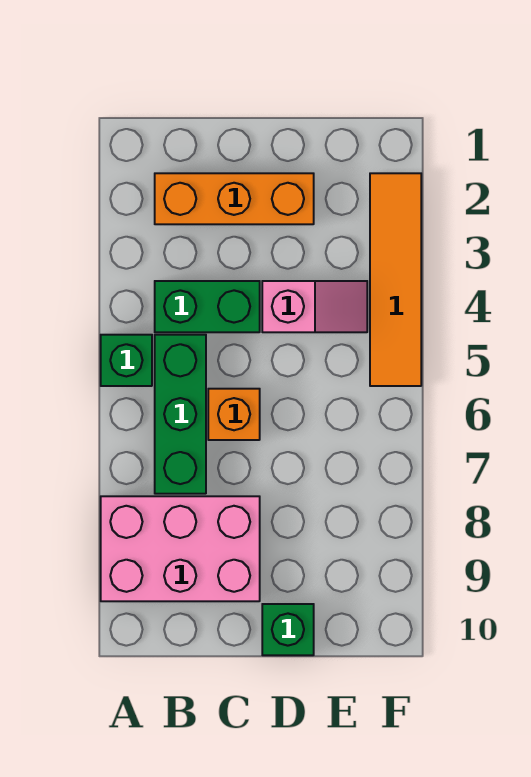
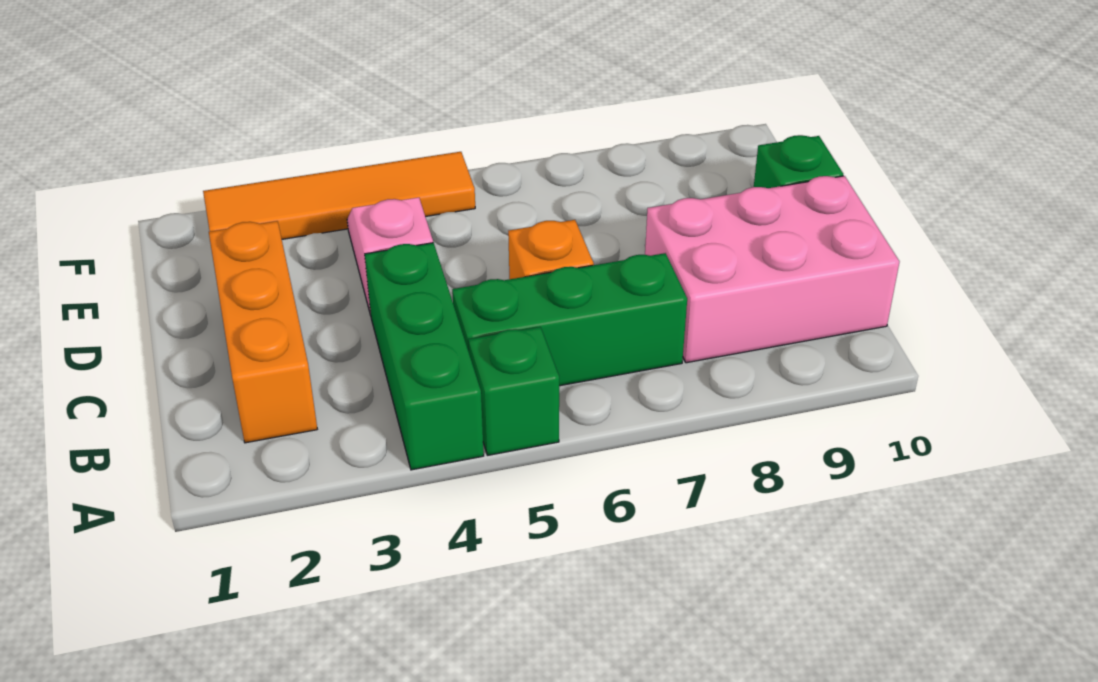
pink 2x3 brick [101,496,260,601] -> pink 2x3 brick turned to [645,176,899,363]
green 1x2 brick [155,281,260,332] -> green 1x3 brick [365,243,484,470]

